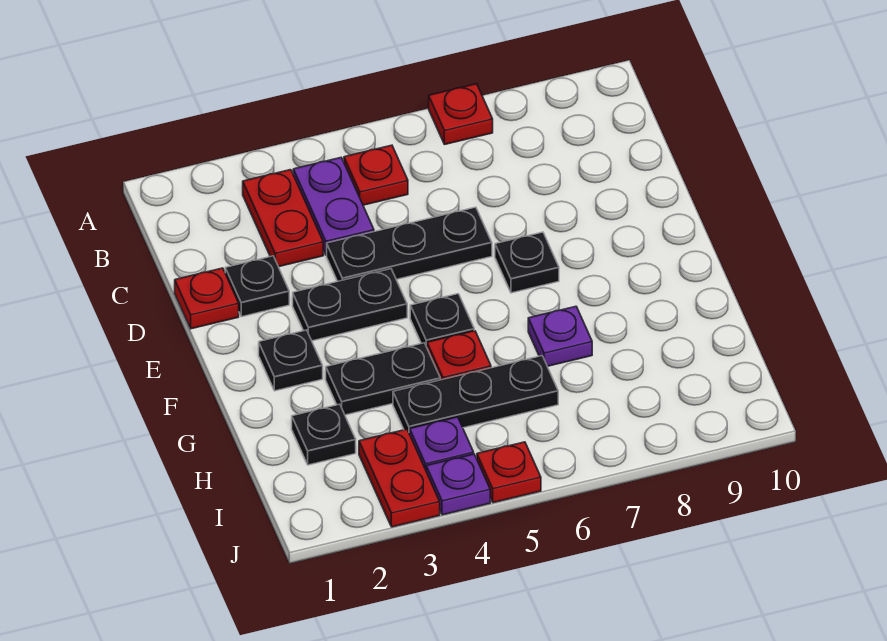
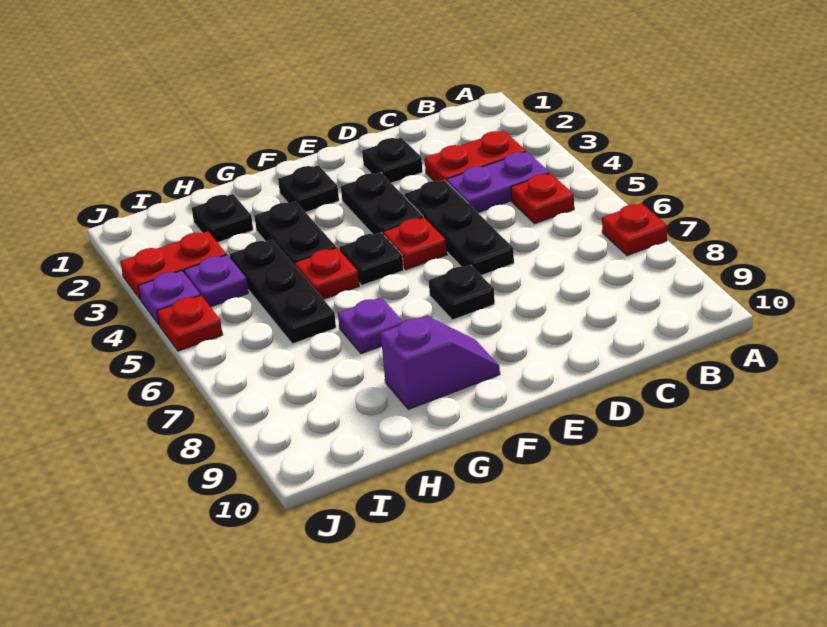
red 1x1 plate [175,268,239,329] -> red 1x1 plate moved to [383,217,447,270]
none -> purple 1x2 slope [381,316,500,409]

